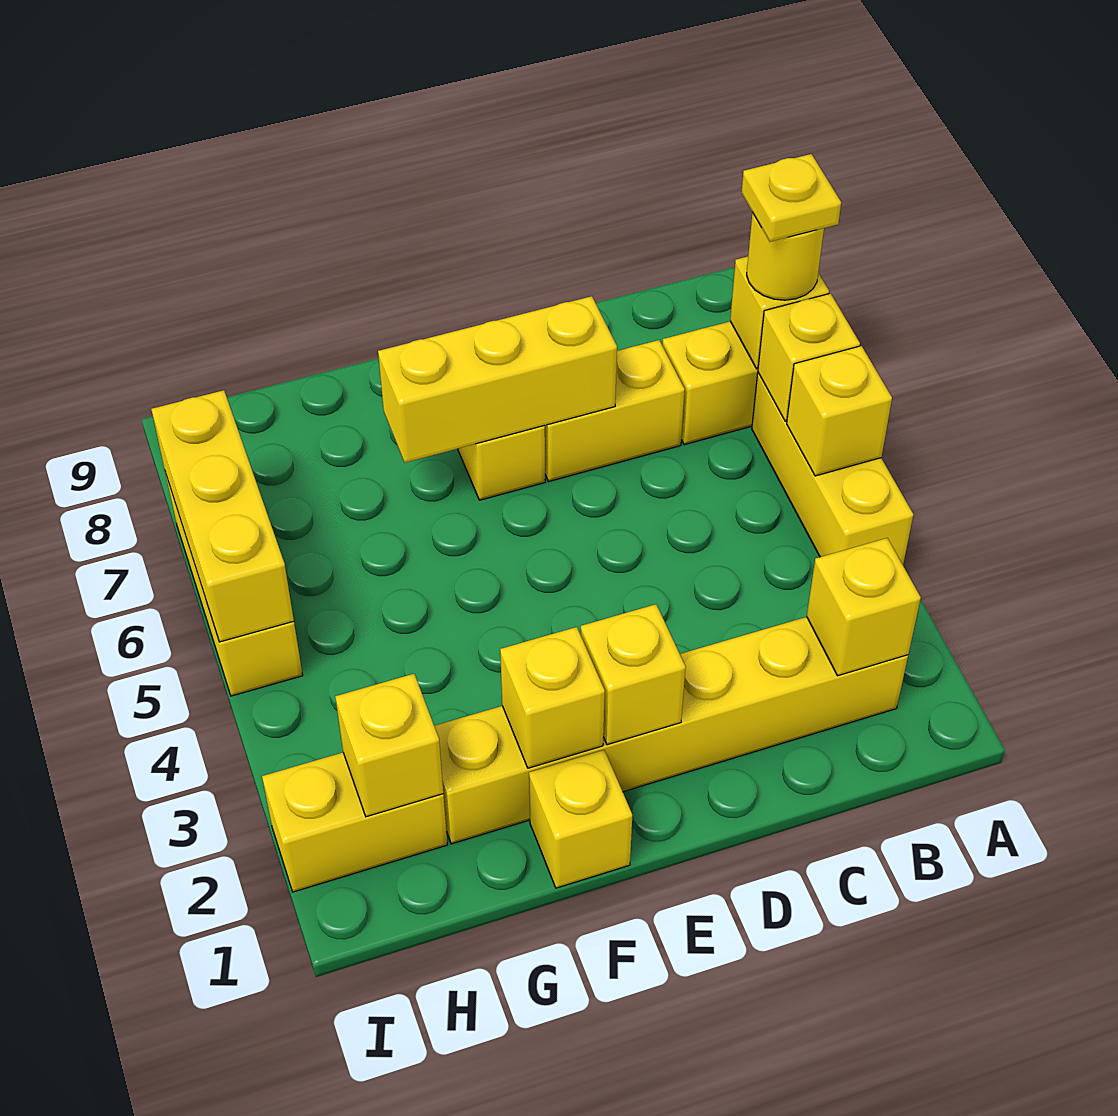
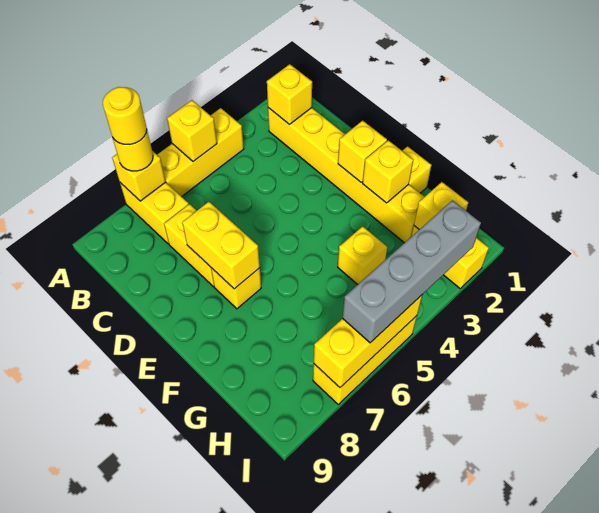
yellow 1x1 brick [758,293,860,421] -> yellow 1x1 brick moved to [338,226,387,285]
yellow 1x1 plate [741,154,841,242] -> yellow 1x1 round brick [103,87,147,145]
yellow 1x3 brick [378,296,617,463] -> yellow 1x2 brick [182,202,260,289]
none -> grey 1x4 brick [343,200,481,343]

